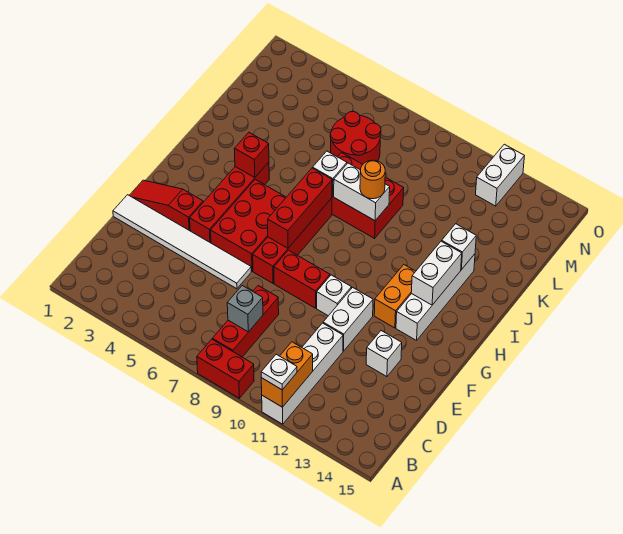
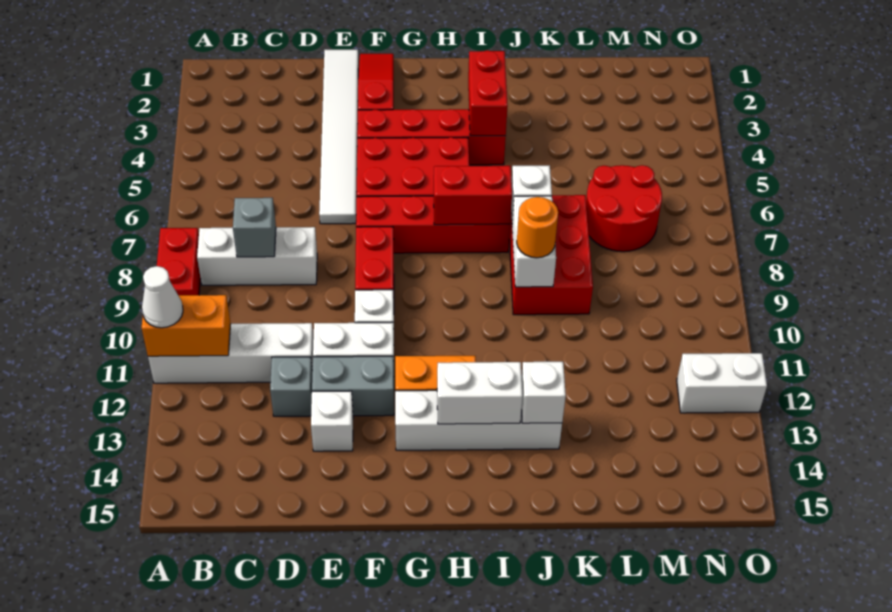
white 1x1 plate [261,354,297,390] -> white 1x1 cone [142,266,183,328]
red 1x3 brick [212,286,279,357] -> white 1x3 brick [197,227,317,285]
none -> grey 1x1 brick [270,357,312,416]
none -> grey 1x2 brick [312,356,394,416]
red 1x3 brick [268,168,332,248] -> red 1x2 brick [434,166,512,225]
red 1x1 brick [234,133,269,177] -> red 1x2 brick [468,50,508,136]

